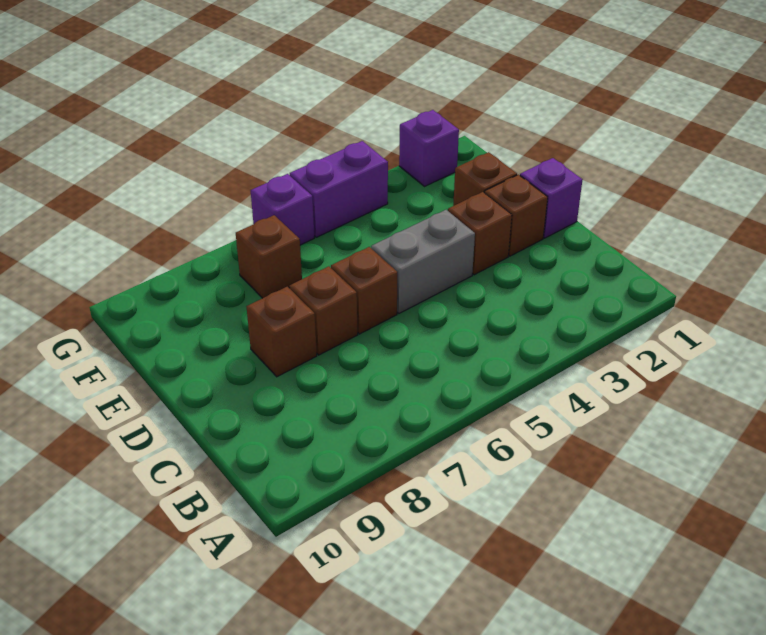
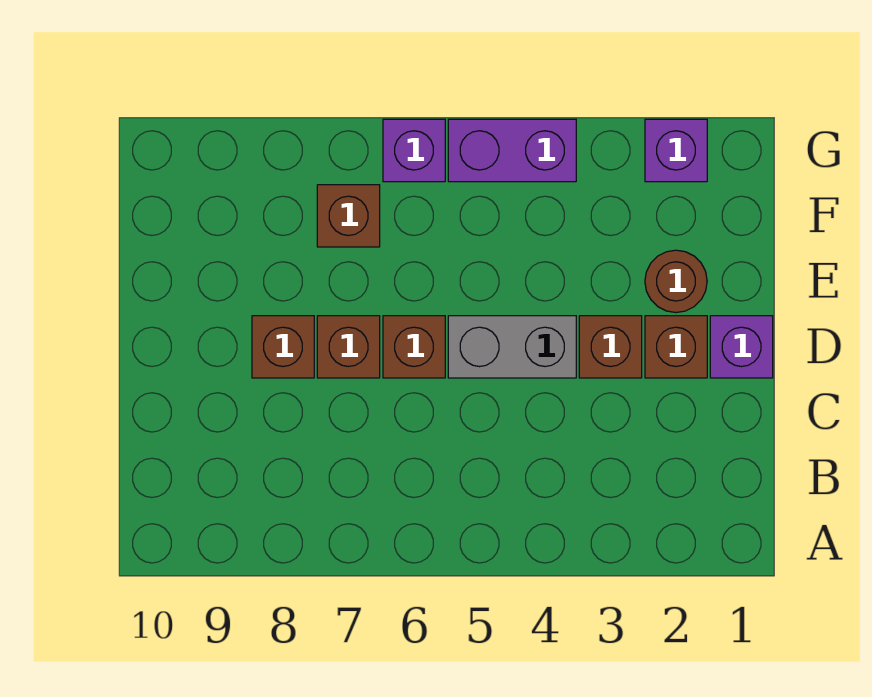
brown 1x1 brick [453,152,517,206] -> brown 1x1 round brick [645,250,707,313]

